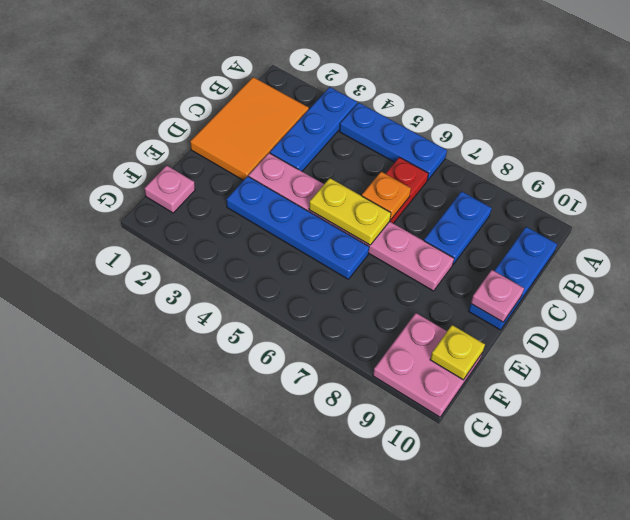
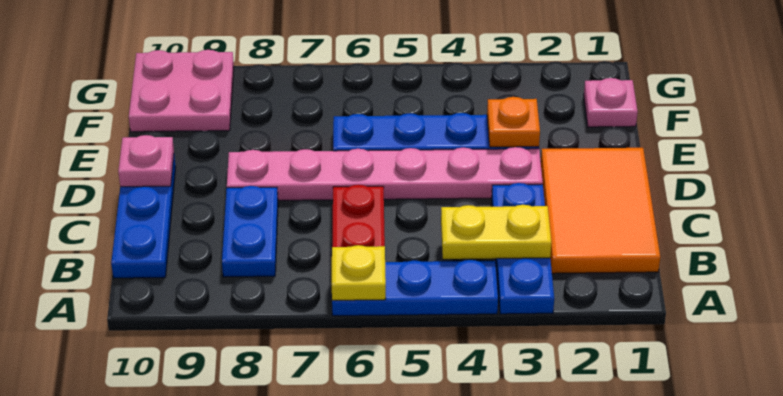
orange 1x1 plate [362,172,411,220] -> orange 1x1 plate moved to [487,97,540,147]
yellow 1x2 plate [309,178,391,245] -> yellow 1x2 plate moved to [441,205,551,259]
yellow 1x1 plate [430,325,485,380] -> yellow 1x1 plate moved to [332,245,386,300]

